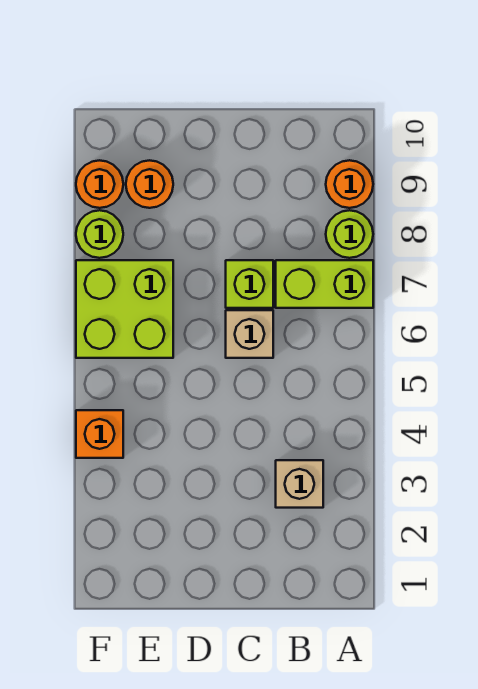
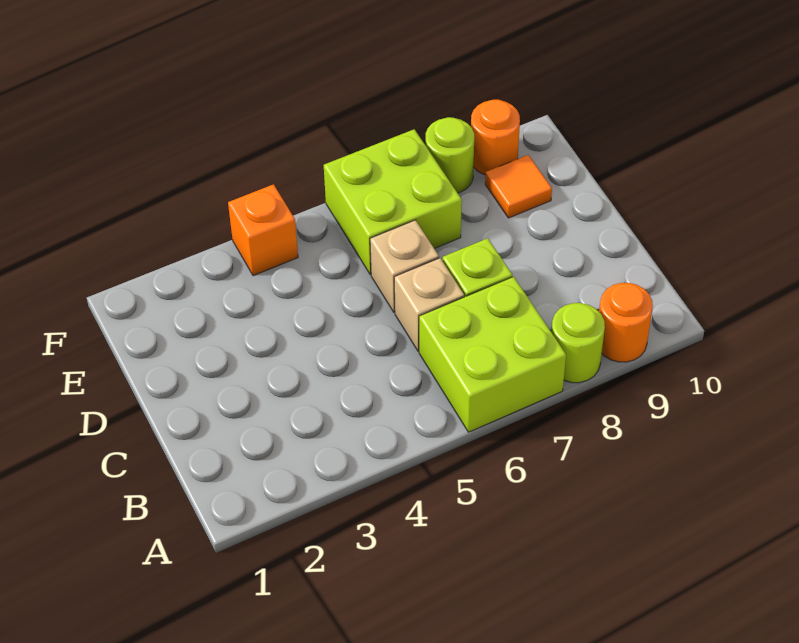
lime 1x2 brick [276,260,373,308] -> lime 2x2 brick [419,277,566,432]
tan 1x1 brick [276,460,323,508] -> tan 1x1 brick moved to [370,220,439,312]
orange 1x1 round brick [126,160,173,208] -> orange 1x1 tile [485,155,552,218]

